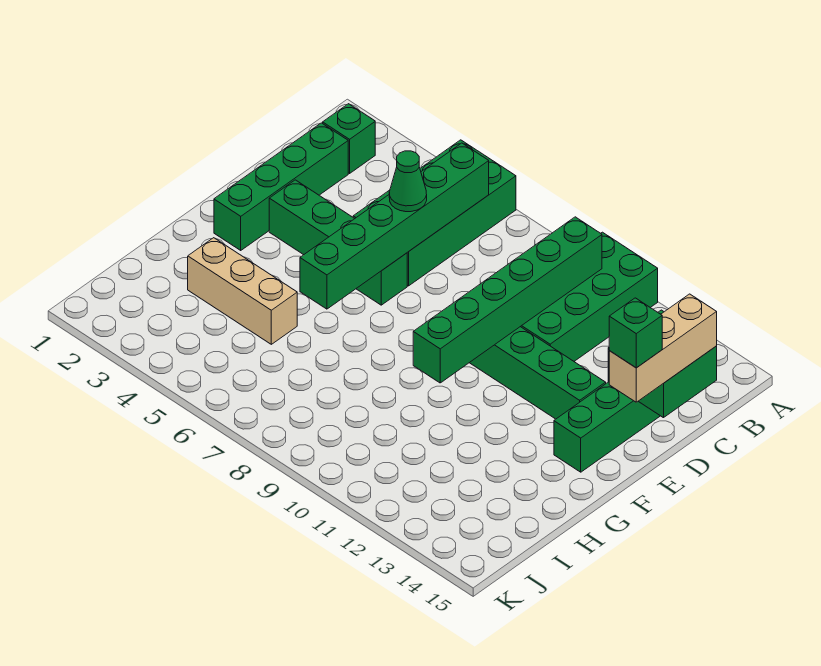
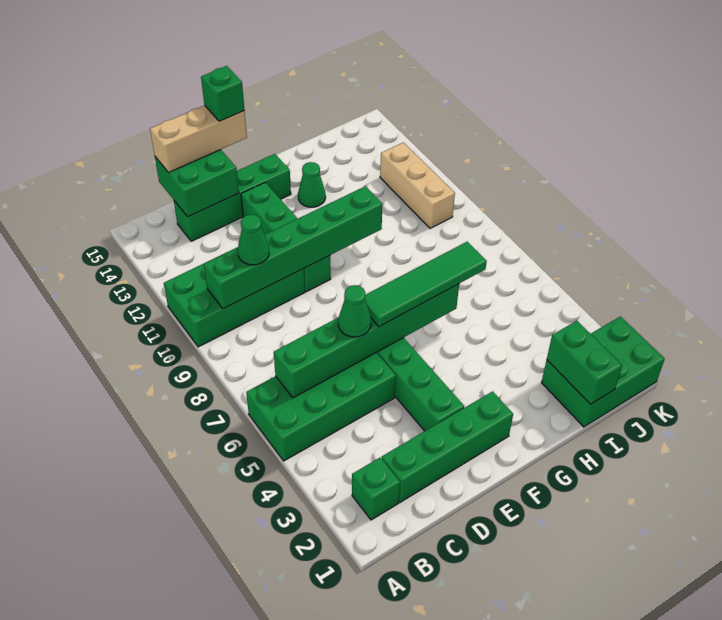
none -> green 1x1 cone [238,214,269,265]
none -> green 1x4 tile [365,242,487,326]
none -> green 1x1 cone [298,162,326,207]
tan 1x3 brick [188,238,297,344] -> tan 1x3 brick moved to [380,142,455,228]
none -> green 2x3 brick [541,316,665,427]
none -> green 1x2 brick [547,321,622,404]

